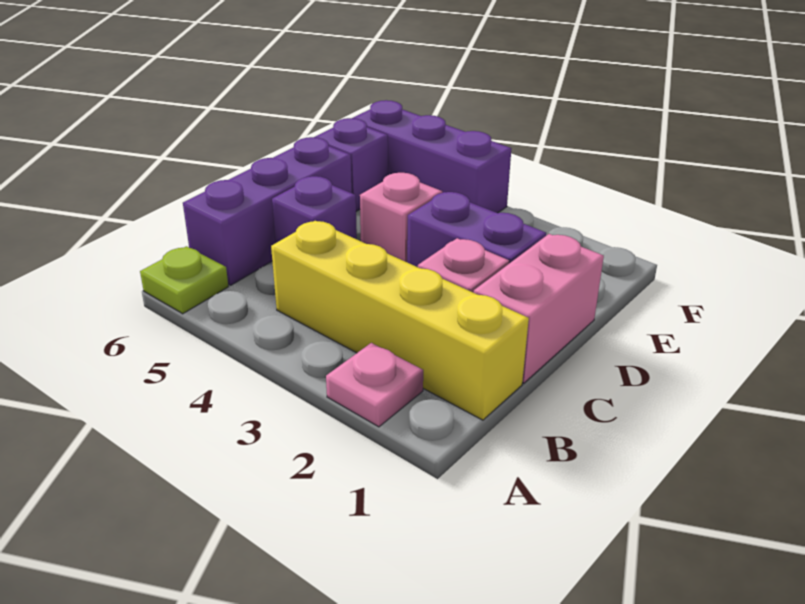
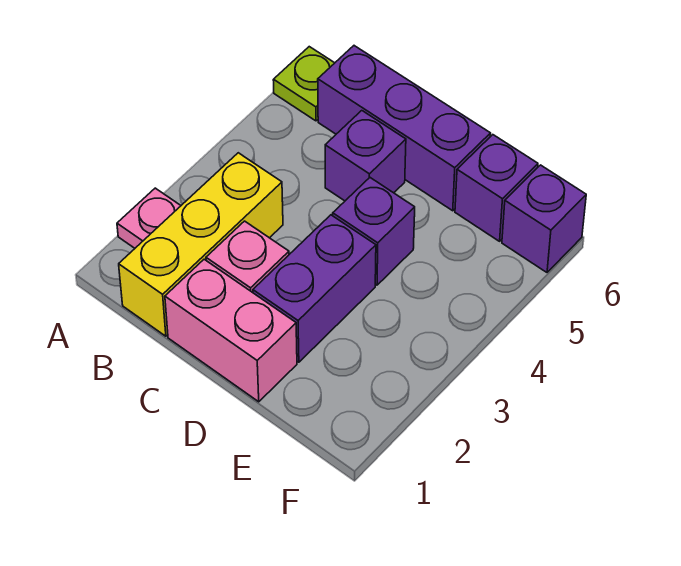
yellow 1x4 brick [271,221,529,420] -> yellow 1x3 brick [119,153,283,336]
pink 1x1 brick [360,173,442,262] -> purple 1x1 brick [333,178,415,285]
purple 1x3 brick [353,100,511,213] -> purple 1x1 brick [502,165,586,272]

